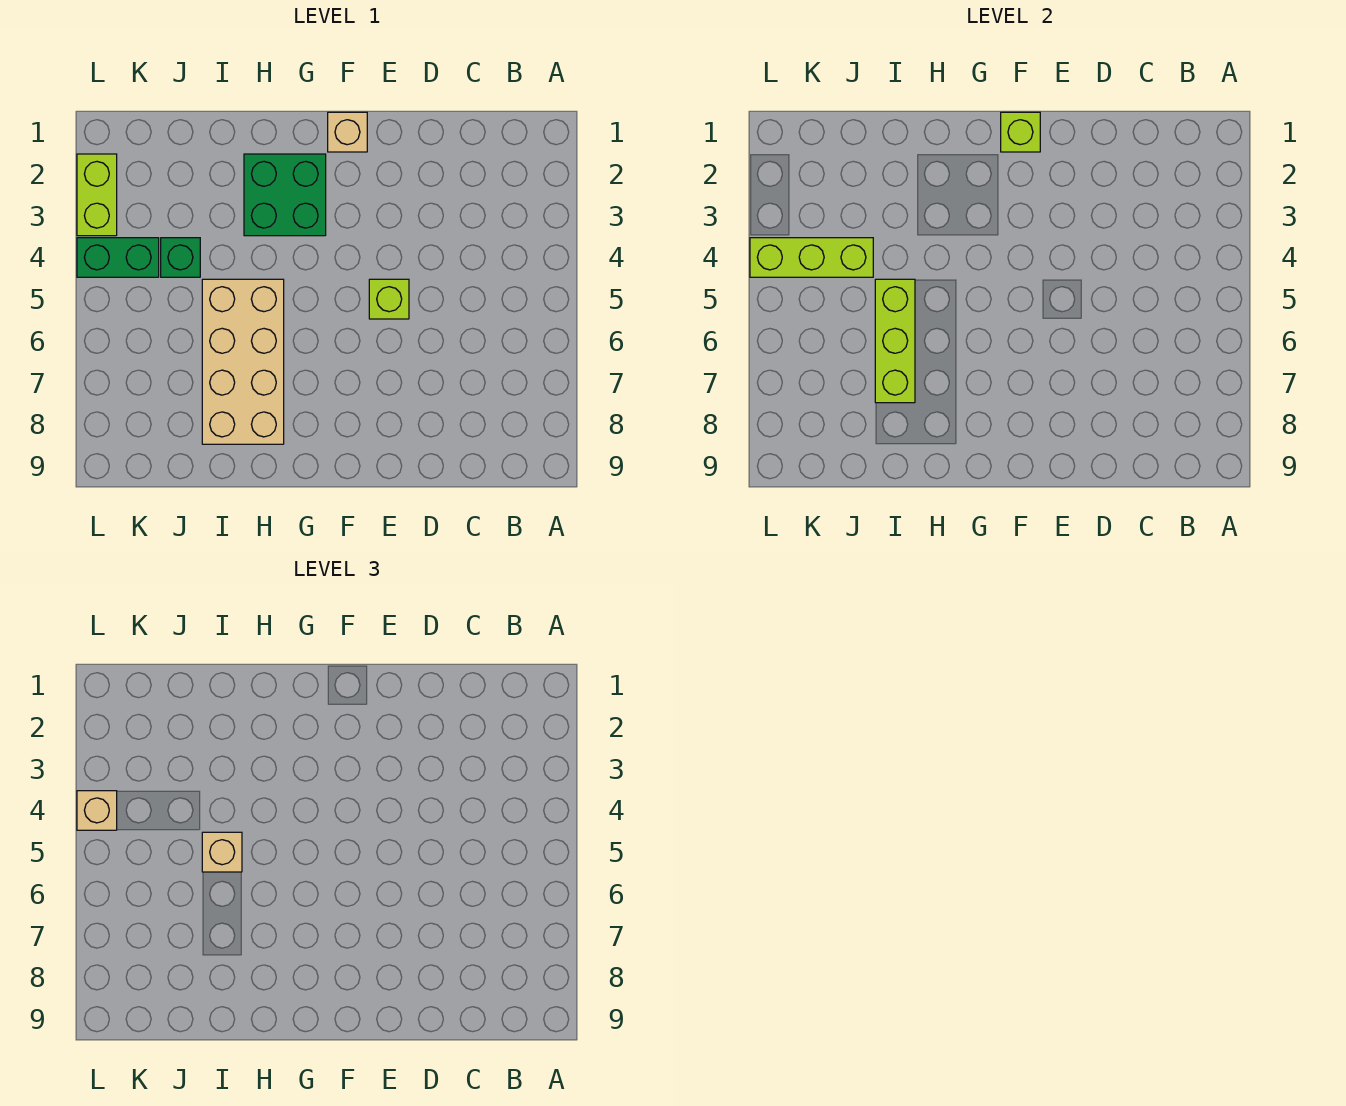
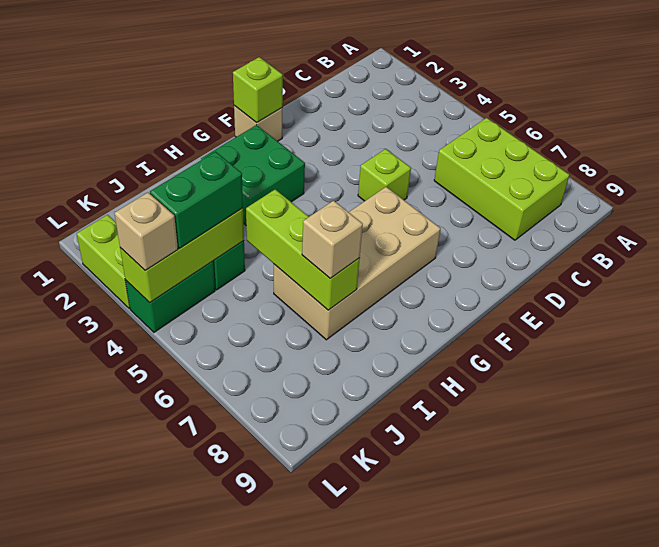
none -> lime 2x3 brick [434,118,569,240]
tan 2x4 brick [202,279,284,444] -> tan 2x4 brick turned to [274,187,441,340]
tan 1x1 brick [202,832,242,872] -> tan 1x1 brick moved to [302,201,363,278]
none -> green 1x2 brick [150,152,243,248]

